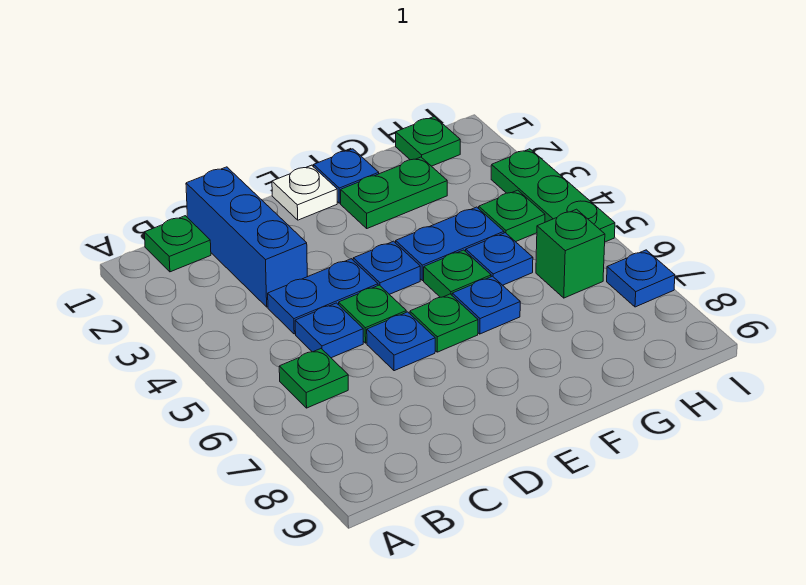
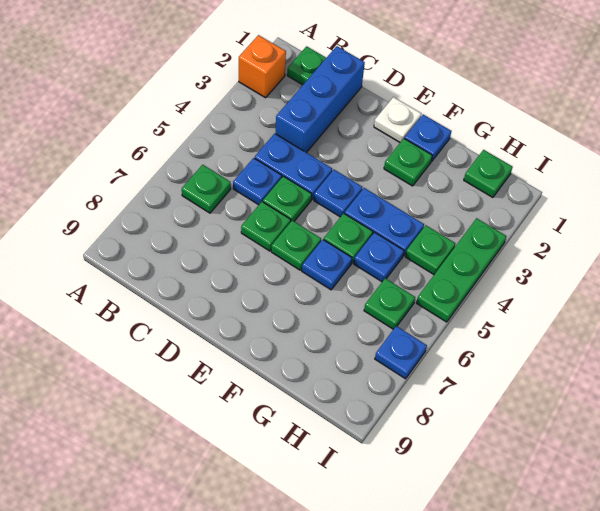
none -> orange 1x1 brick [239,35,286,98]
blue 1x1 plate [367,312,435,371] -> green 1x1 plate [241,202,291,251]
green 1x2 plate [341,157,447,228] -> green 1x1 plate [384,138,432,186]
green 1x1 brick [536,209,605,298] -> green 1x1 plate [364,278,415,329]

